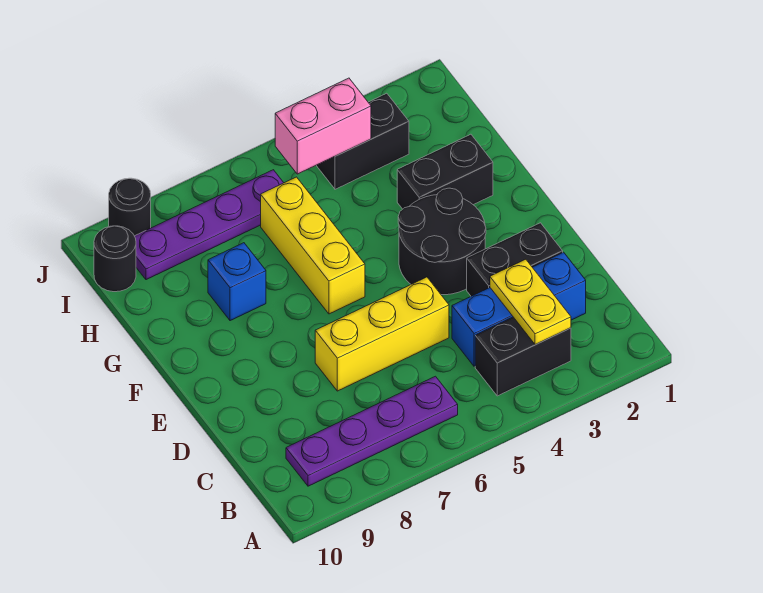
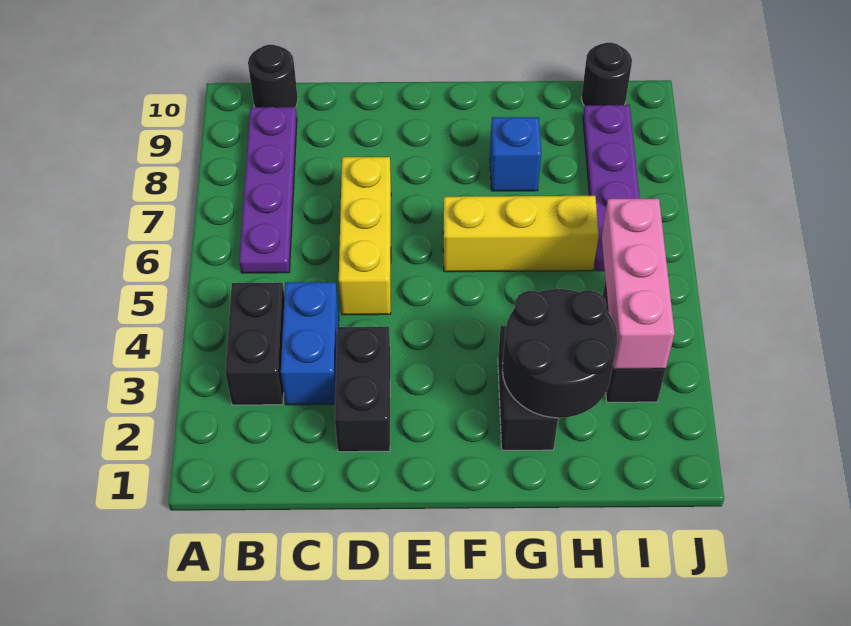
yellow 1x2 plate [490,259,571,345] -> none
blue 1x3 brick [452,252,586,366] -> blue 1x2 brick [281,282,339,405]
black 2x2 round brick [398,188,486,295] -> black 2x2 round brick moved to [502,289,617,418]
pink 1x2 brick [275,78,371,174] -> pink 1x3 brick [602,199,675,369]
black 1x1 round brick [109,178,151,236] -> black 1x1 round brick moved to [248,45,298,107]

